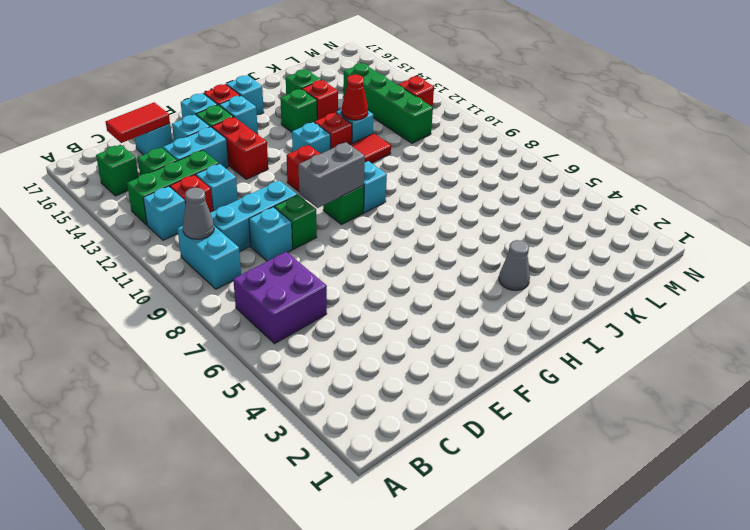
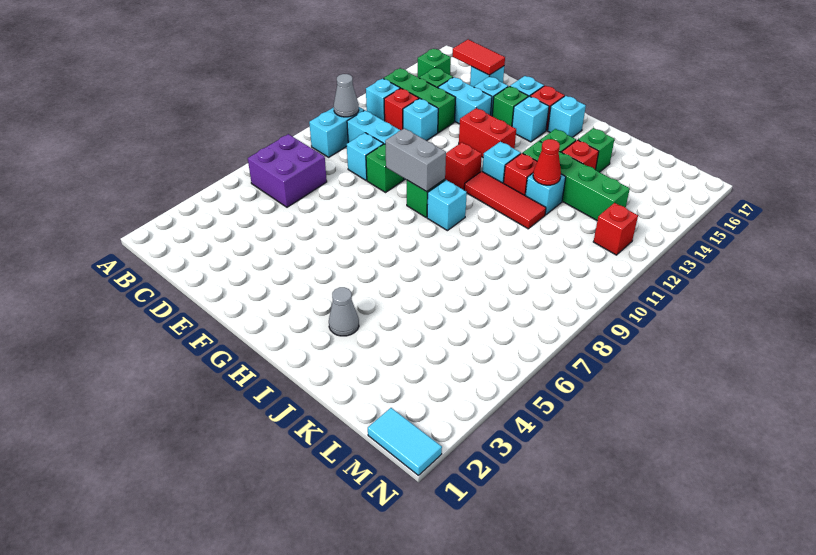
red 1x2 brick [212,117,268,179] -> red 1x2 brick turned to [459,108,516,157]
green 1x4 brick [343,63,433,143] -> green 1x4 brick turned to [523,141,630,221]
none -> cyan 1x2 tile [368,408,442,475]

